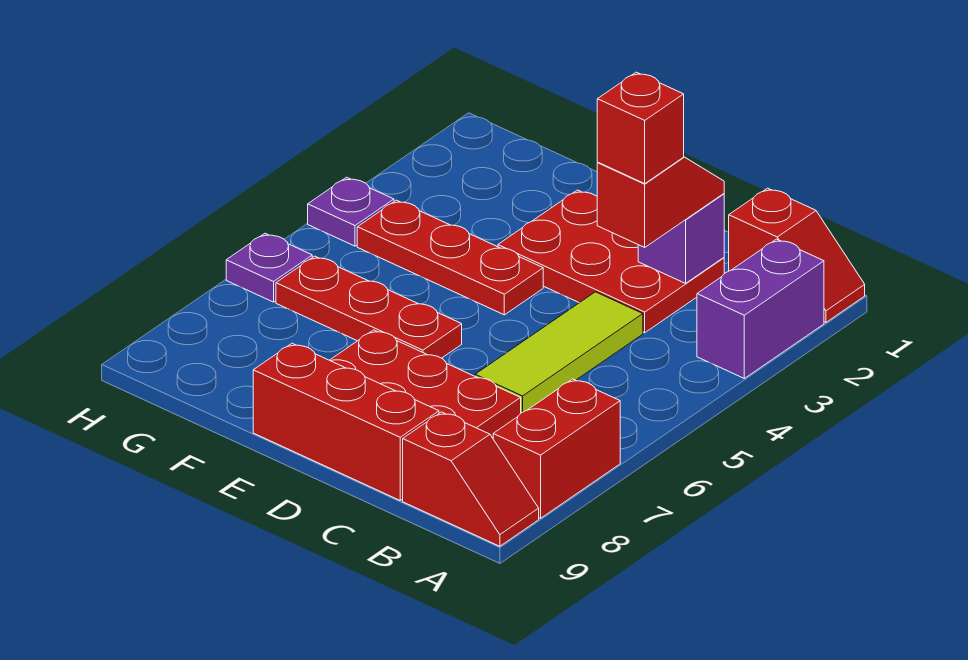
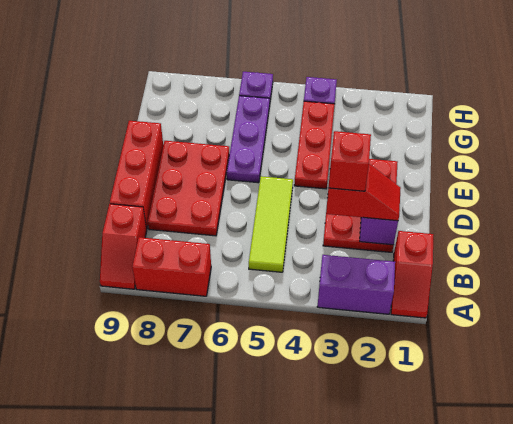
lime 1x3 tile [475,292,643,413] -> lime 1x3 tile turned to [249,176,293,272]
red 1x3 plate [276,256,462,358] -> purple 1x3 plate [227,96,270,183]

